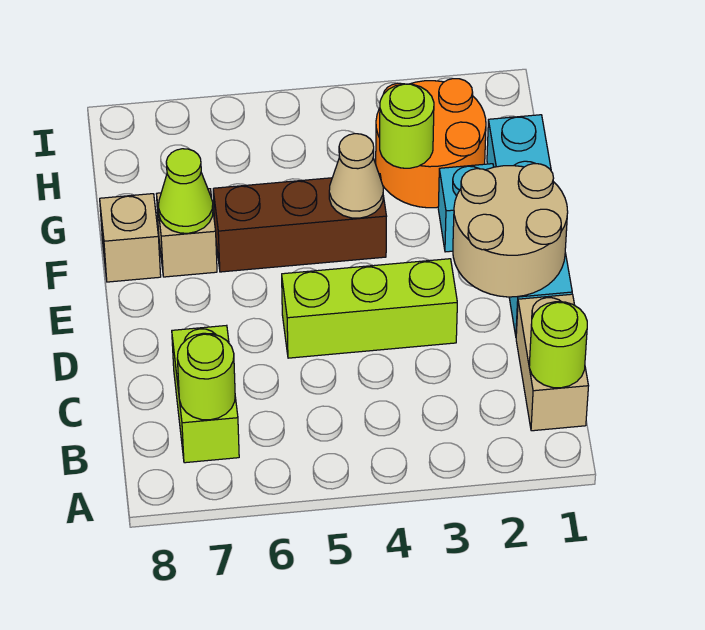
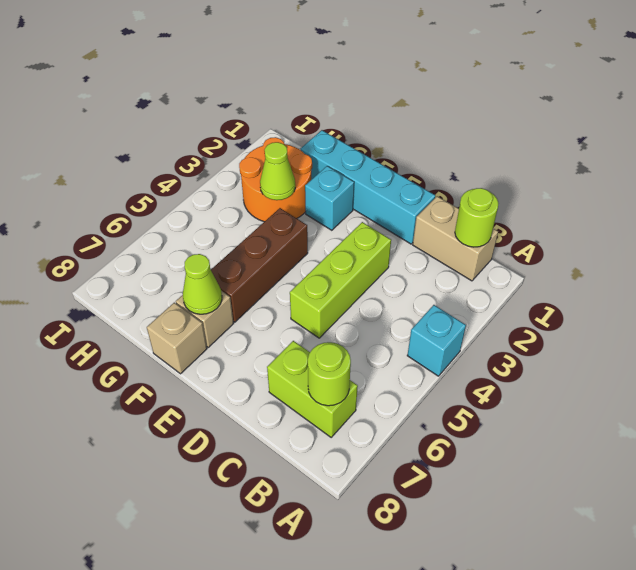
none -> cyan 1x1 brick [407,305,466,376]
tan 2x2 round brick [453,164,568,297] -> none
tan 1x1 cone [329,134,383,218] -> none
lime 1x1 round brick [380,84,434,168] -> lime 1x1 cone [260,142,295,200]

